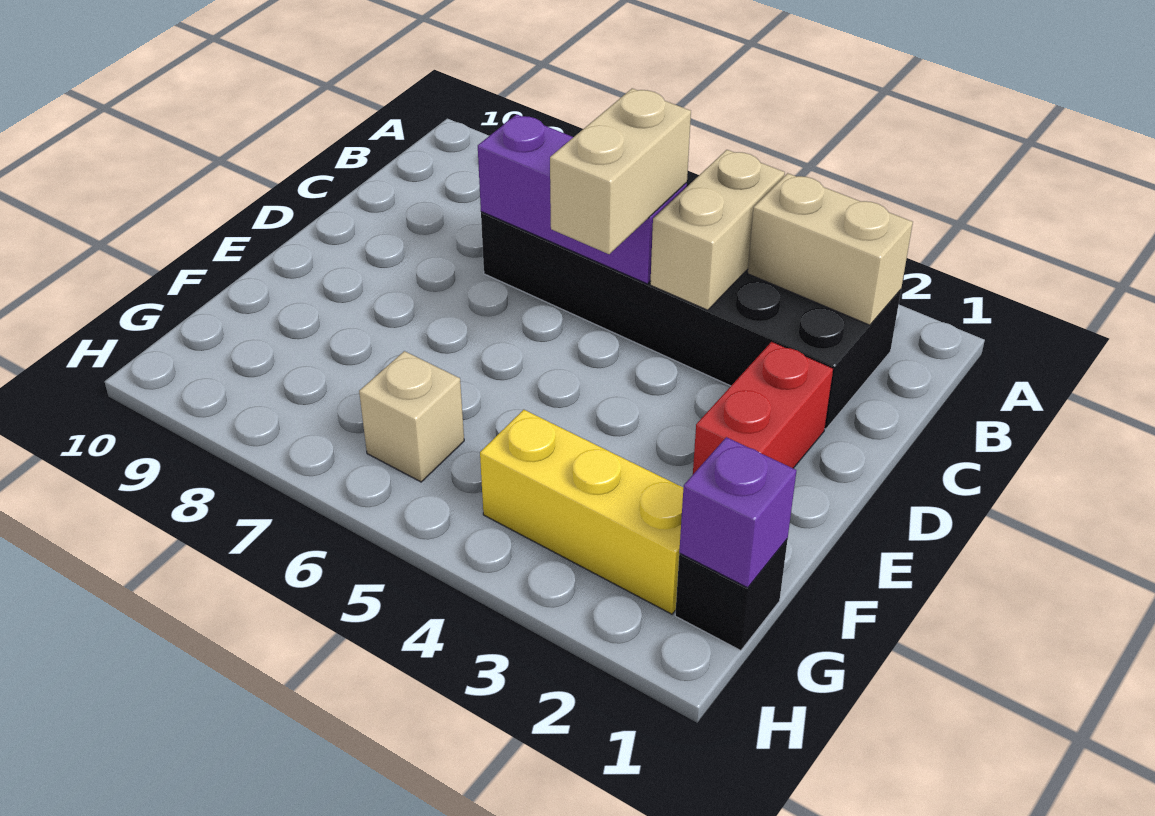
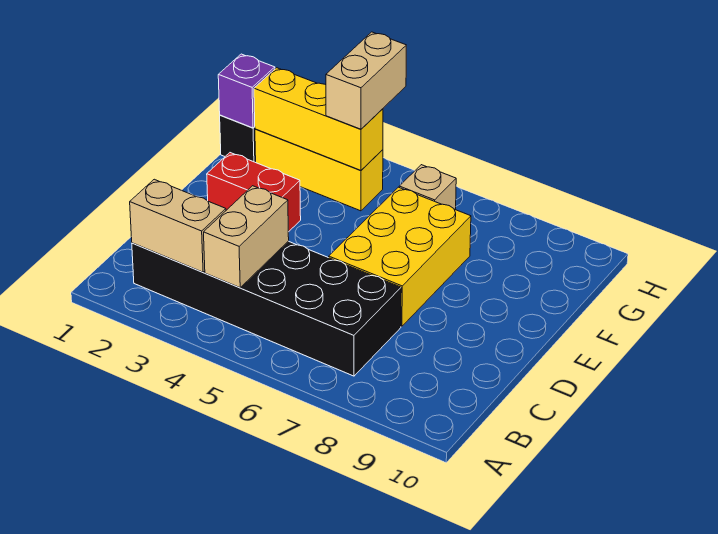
purple 1x3 brick [478,114,687,284] -> none
tan 1x2 brick [550,88,691,254] -> tan 1x2 brick moved to [326,32,406,129]
red 1x2 brick [693,342,833,474] -> red 1x2 brick turned to [207,153,301,232]
none -> yellow 2x3 brick [329,187,471,326]
none -> yellow 1x3 brick [254,68,383,170]

